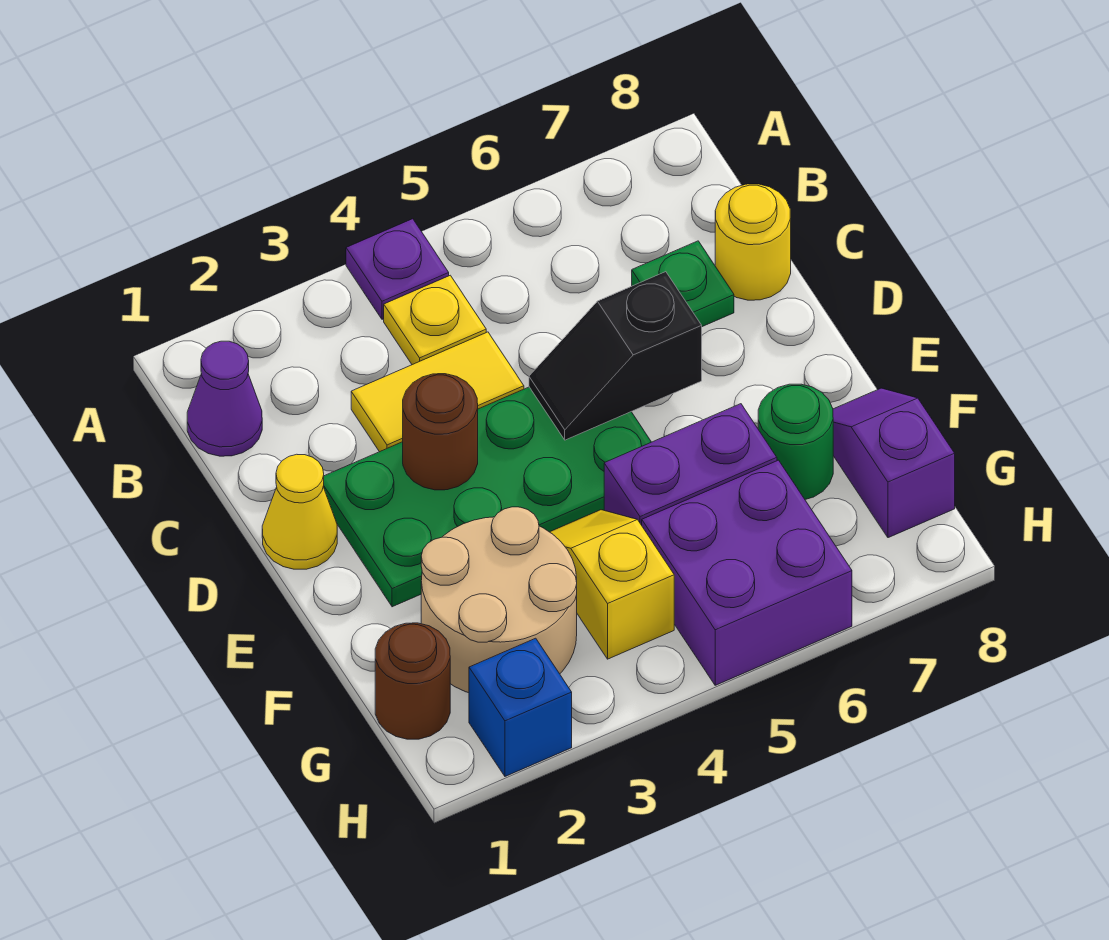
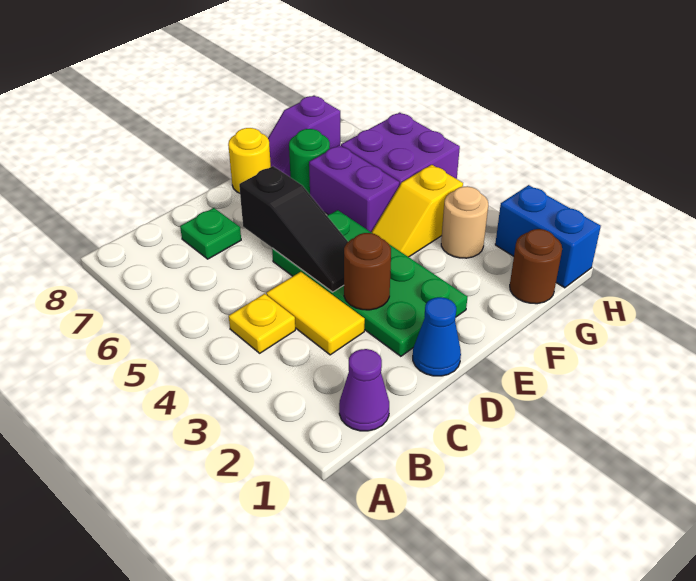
purple 1x1 plate [346,219,449,319] -> none
yellow 1x1 round brick [715,184,791,300] -> yellow 1x1 round brick moved to [228,128,271,193]
yellow 1x1 cone [262,454,337,569] -> blue 1x1 cone [413,297,461,376]
black 1x2 slope [529,272,702,440] -> black 1x3 slope [239,166,348,292]
tan 2x2 round brick [421,507,577,693] -> tan 1x1 round brick [441,186,488,258]
blue 1x1 brick [469,638,572,776] -> blue 1x2 brick [495,185,601,288]

